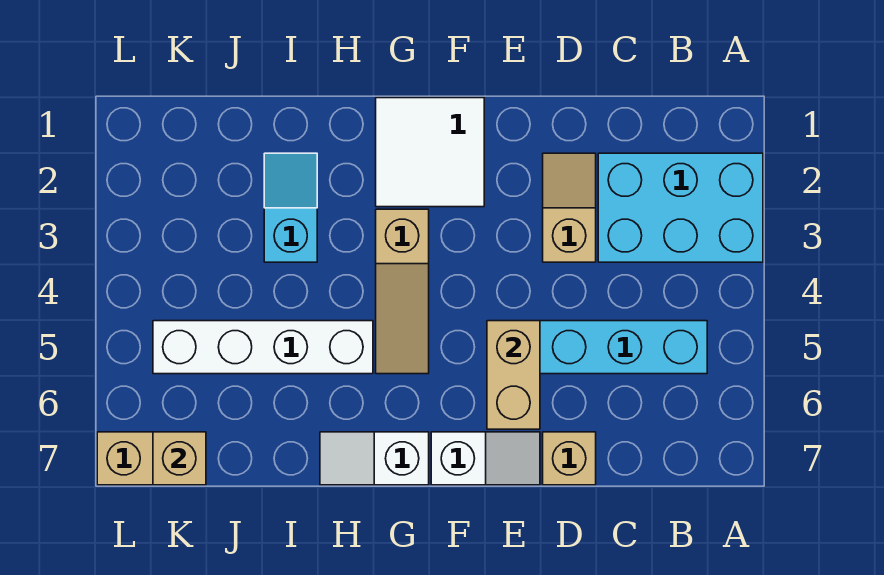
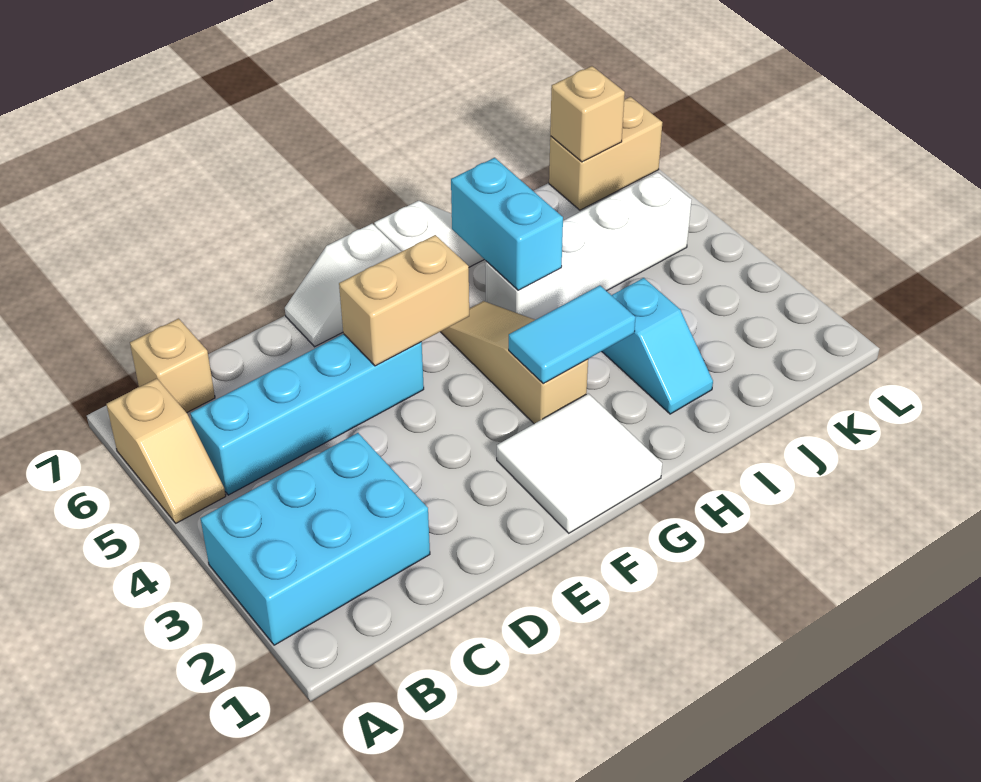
tan 1x2 slope [543,153,596,262] -> tan 1x2 slope moved to [106,379,226,523]
tan 1x1 brick [543,432,596,485] -> tan 1x1 brick moved to [130,319,215,413]
tan 1x2 brick [487,321,540,429] -> tan 1x2 brick turned to [339,235,469,366]
none -> cyan 1x2 tile [509,286,636,383]
none -> cyan 1x2 brick [451,158,563,290]

